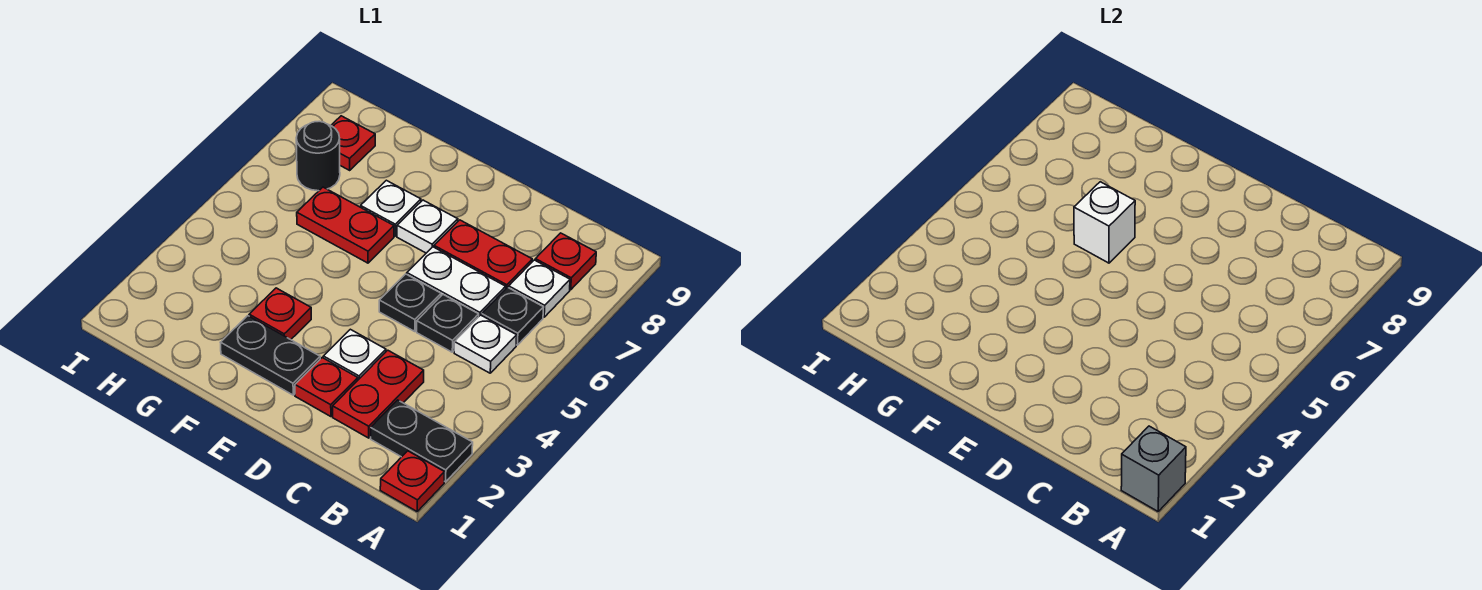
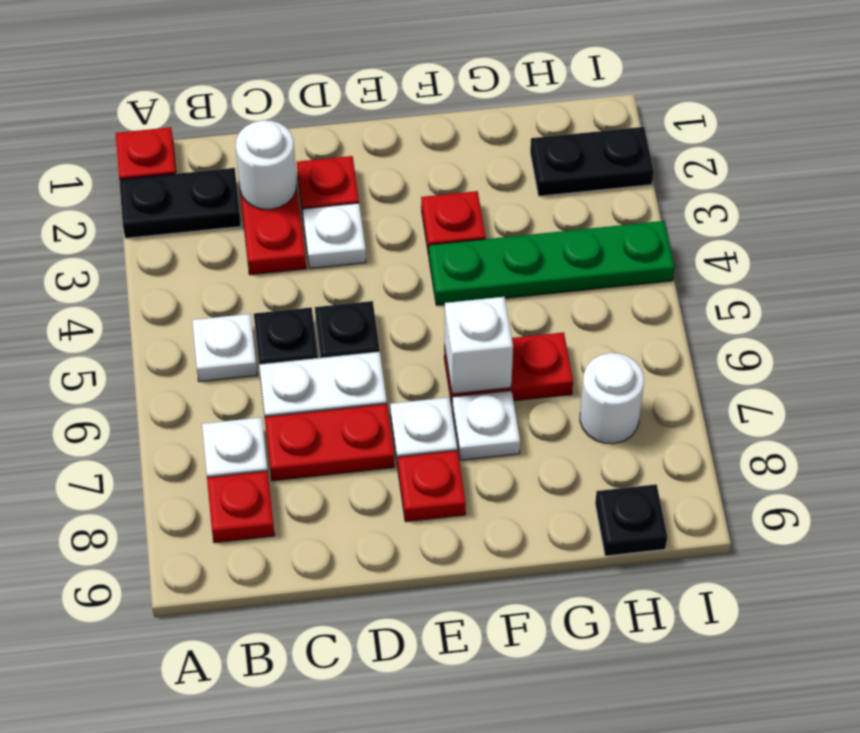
grey 1x1 brick [1121,426,1186,511] -> none
black 1x1 plate [482,287,544,345] -> black 1x1 plate moved to [595,484,667,556]
none -> white 1x1 round brick [236,120,297,209]
black 1x2 plate [221,316,320,395] -> black 1x2 plate moved to [530,127,654,196]
none -> green 1x4 plate [429,221,674,305]
black 1x1 round brick [296,121,340,191] -> white 1x1 round brick [580,353,644,444]
red 1x1 plate [331,116,375,170] -> red 1x1 plate moved to [397,451,466,522]

